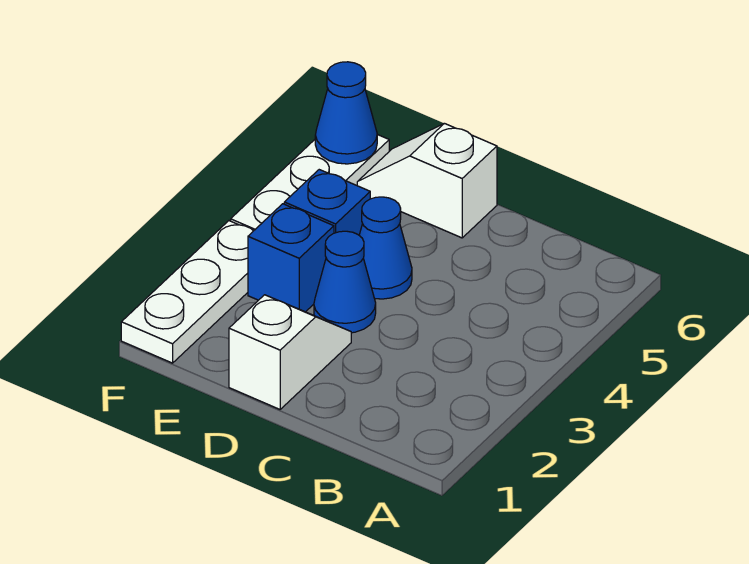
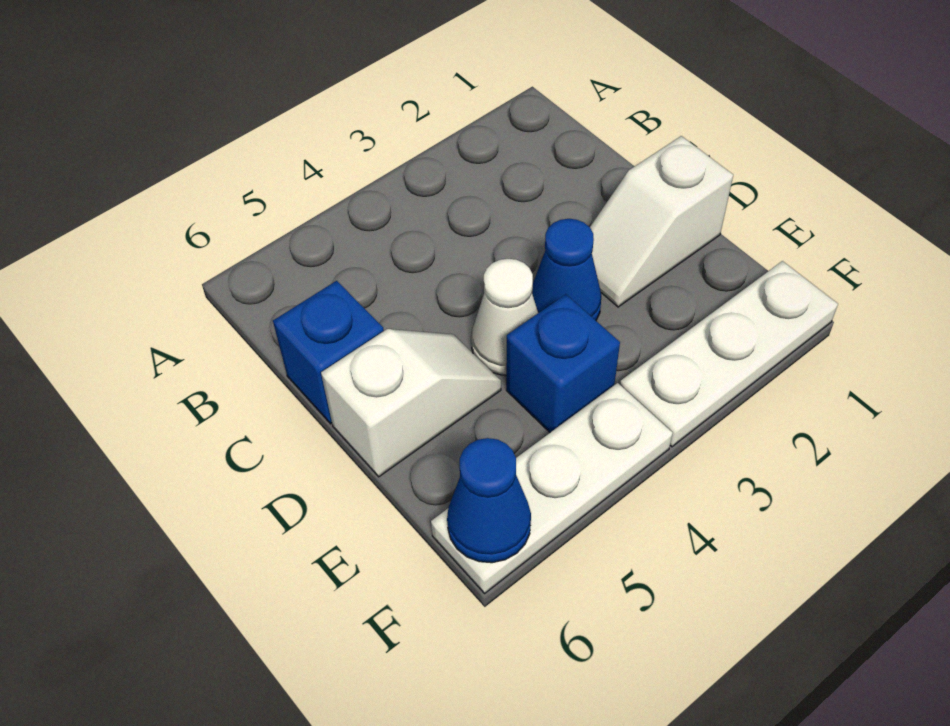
blue 1x1 cone [359,197,412,299] -> white 1x1 cone [471,259,538,375]
white 1x2 slope [357,123,497,238] -> white 1x2 slope turned to [321,329,501,477]
blue 1x1 brick [248,204,334,312] -> blue 1x1 brick moved to [273,281,384,424]

